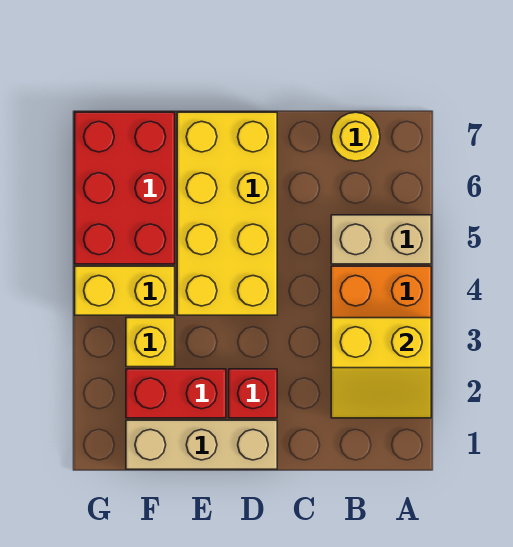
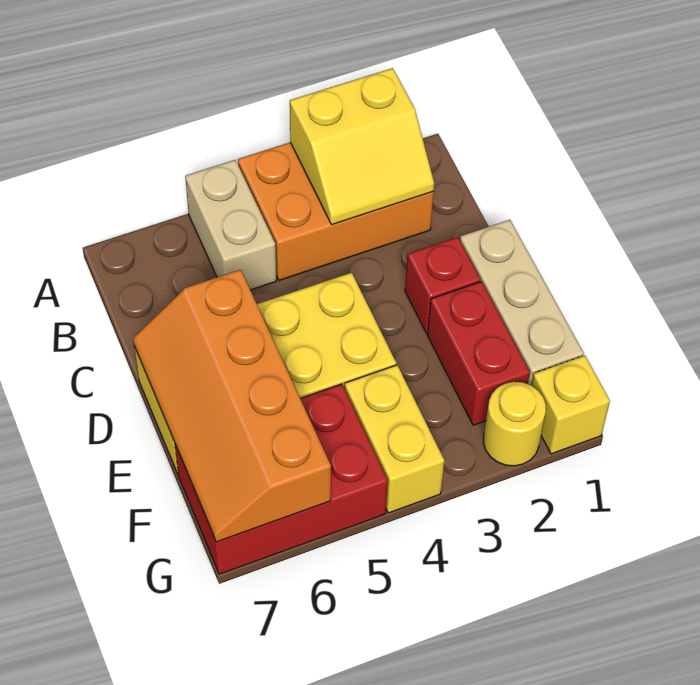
yellow 2x2 slope [331,318,431,418] -> yellow 2x2 slope turned to [290,68,434,225]
yellow 1x1 round brick [331,112,380,161] -> yellow 1x1 round brick moved to [483,382,546,466]
none -> orange 2x4 slope [133,270,331,542]
yellow 1x1 brick [126,318,175,367] -> yellow 1x1 brick moved to [532,355,610,454]

